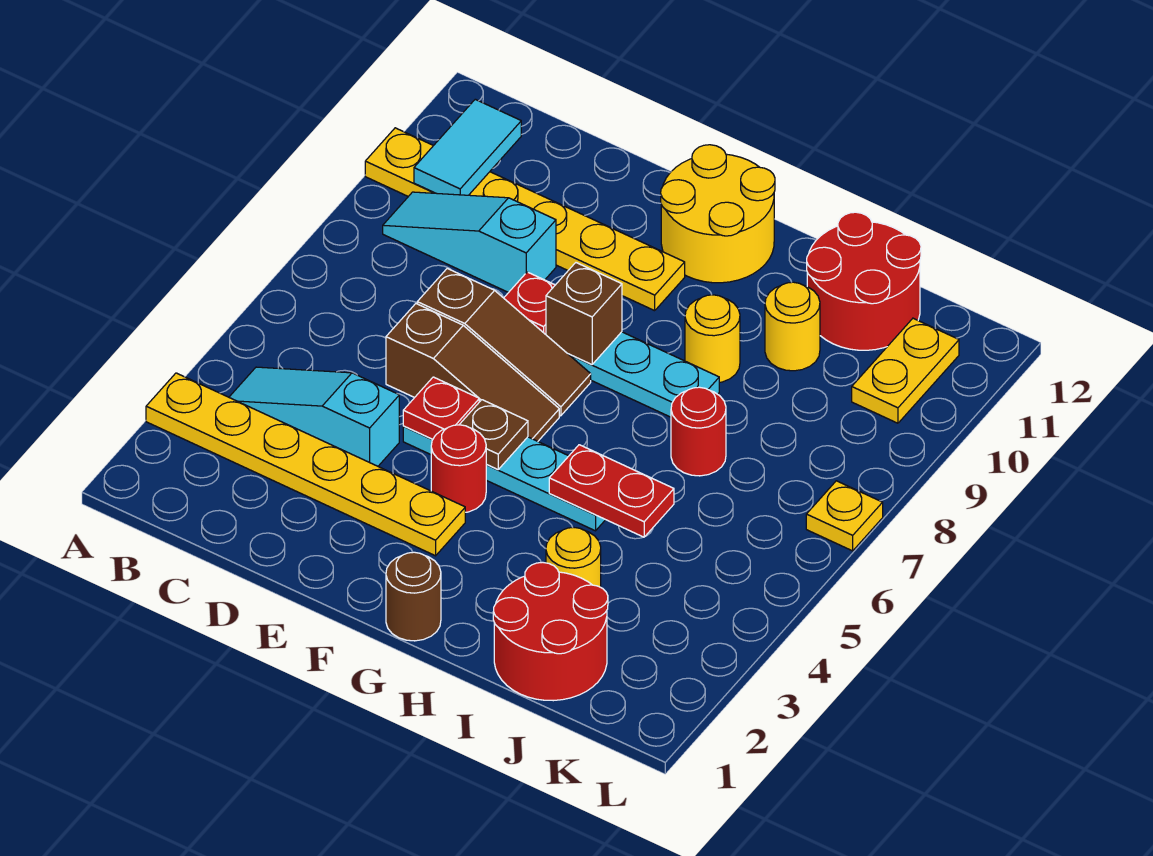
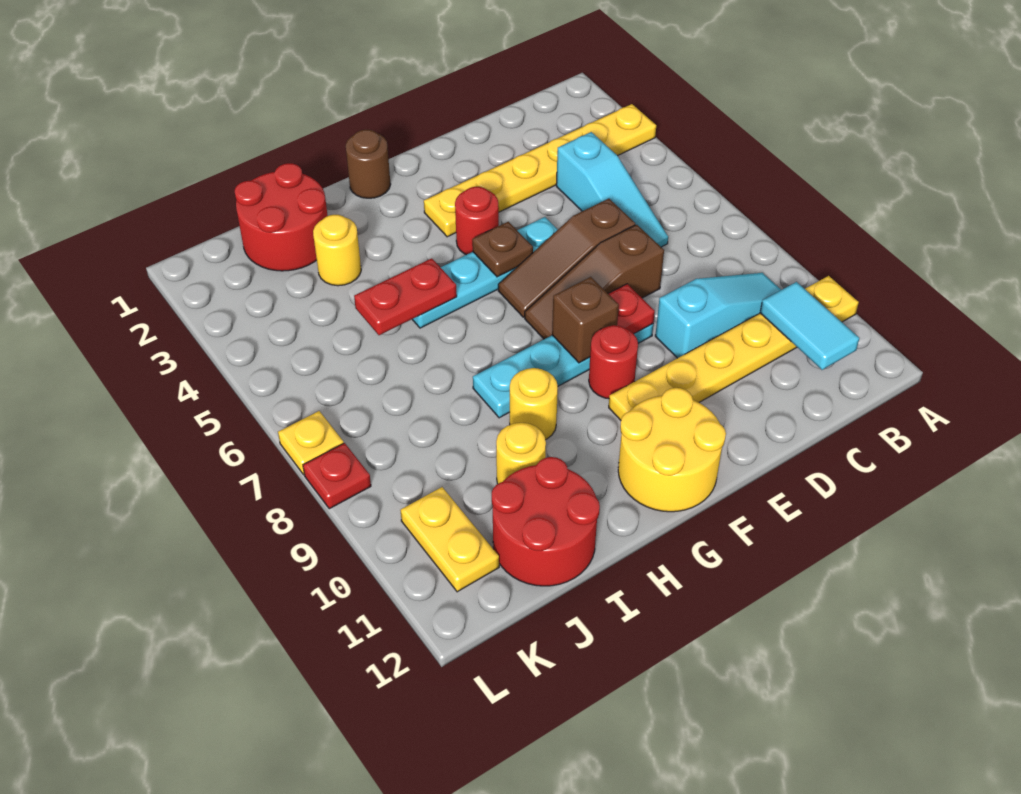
cyan 1x3 slope [229,367,399,466] -> cyan 1x3 slope turned to [556,132,668,247]
red 1x1 plate [403,377,479,440] -> red 1x1 plate moved to [303,443,371,509]
red 1x1 round brick [671,387,726,476] -> red 1x1 round brick moved to [589,325,638,399]

